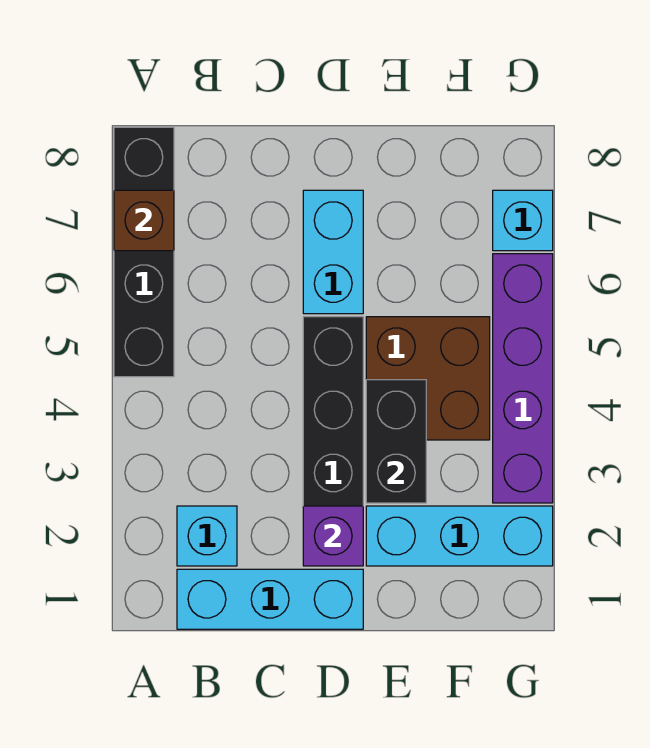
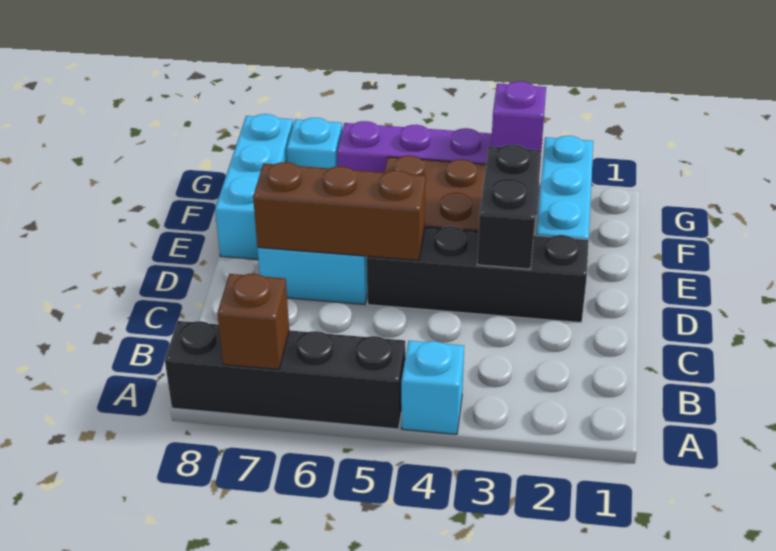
cyan 1x3 brick [177,569,363,629] -> cyan 1x3 brick moved to [215,114,293,259]
cyan 1x1 brick [177,506,237,566] -> cyan 1x1 brick moved to [401,341,464,434]
purple 1x1 brick [303,506,363,566] -> purple 1x1 brick moved to [491,81,546,166]
none -> brown 1x3 brick [253,162,426,260]
black 1x2 brick [366,380,426,503] -> black 1x2 brick turned to [477,145,541,269]

